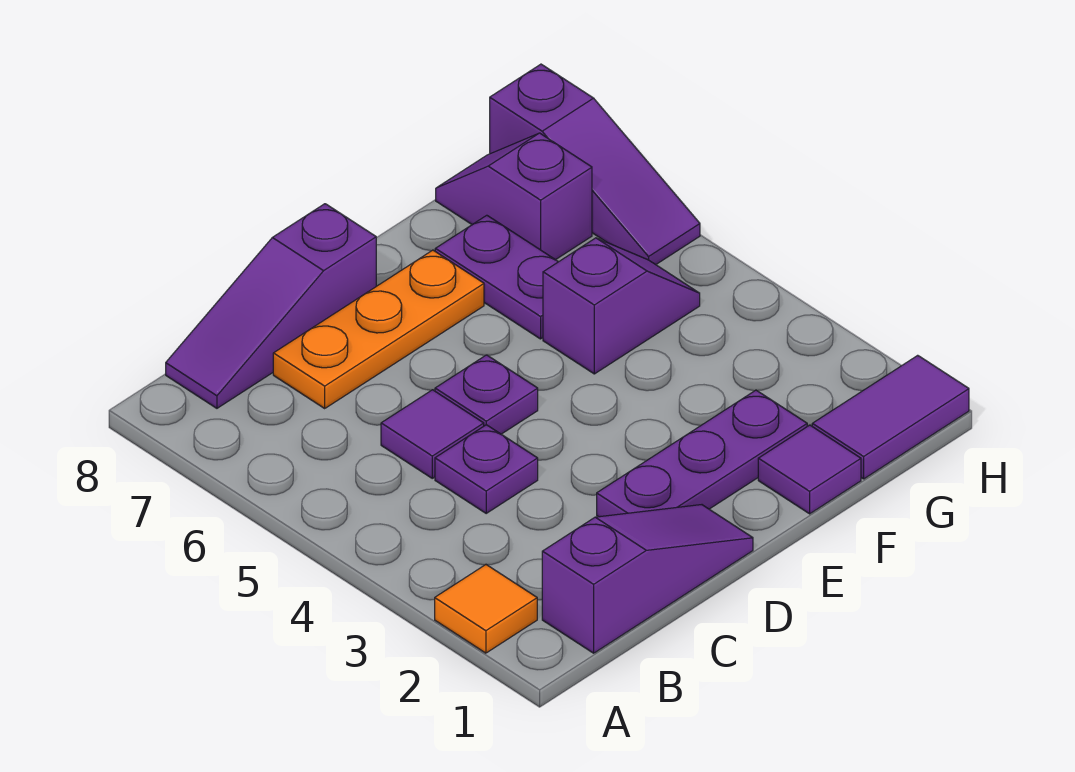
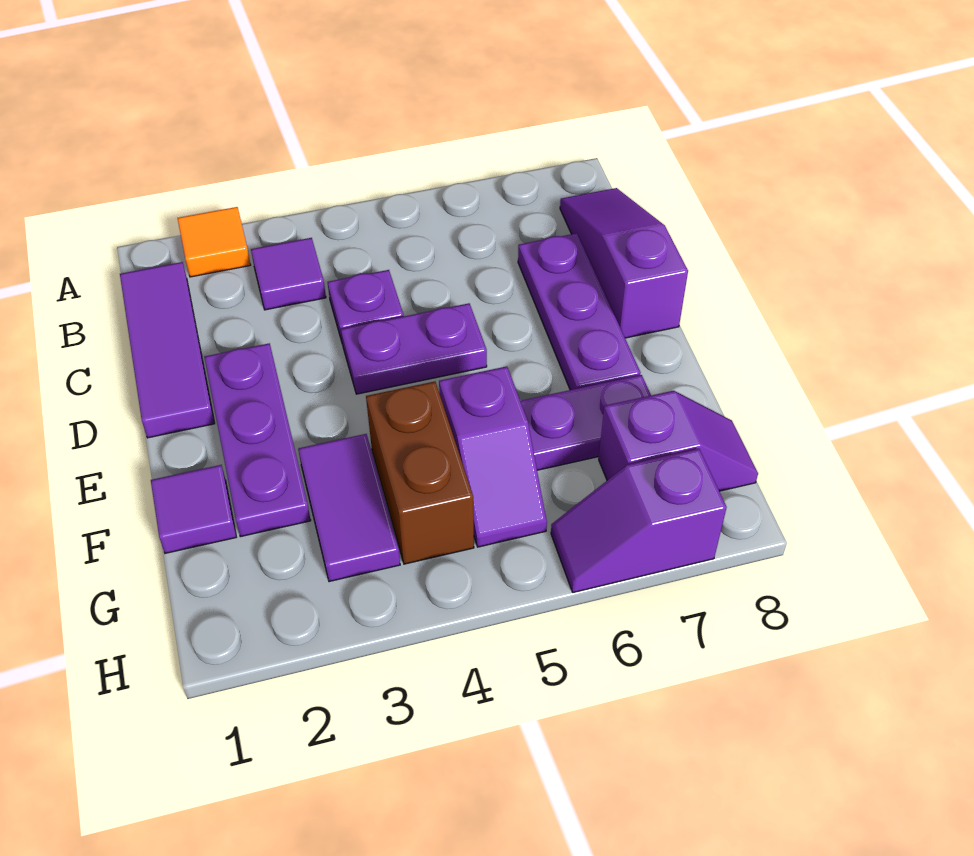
purple 1x3 slope [542,505,753,653] -> purple 1x3 tile [120,262,215,438]
purple 1x1 tile [381,390,484,478] -> purple 1x1 tile moved to [251,238,326,310]
orange 1x3 plate [273,250,484,408] -> purple 1x3 plate [518,233,641,390]
purple 1x1 plate [435,355,538,434] -> purple 1x2 plate [341,303,487,394]
none -> brown 1x2 brick [366,382,474,564]
purple 1x2 tile [812,355,969,479] -> purple 1x2 tile moved to [298,434,400,582]
purple 1x3 slope [490,64,700,265] -> purple 1x2 slope [551,449,727,593]

